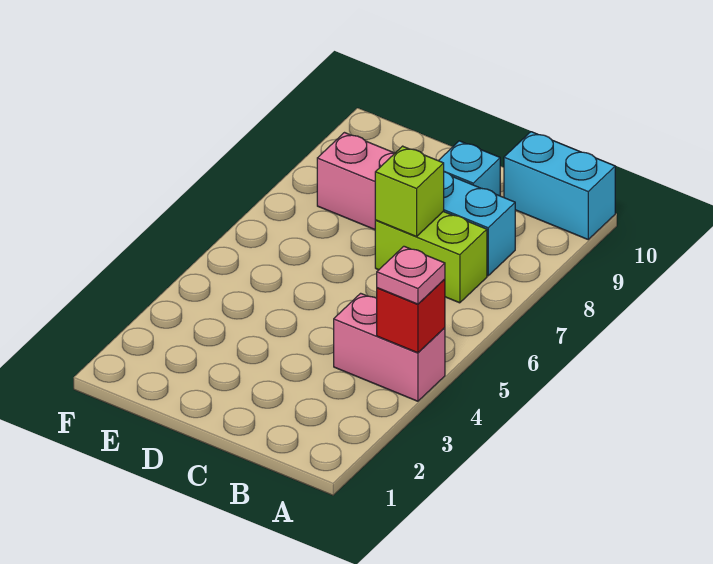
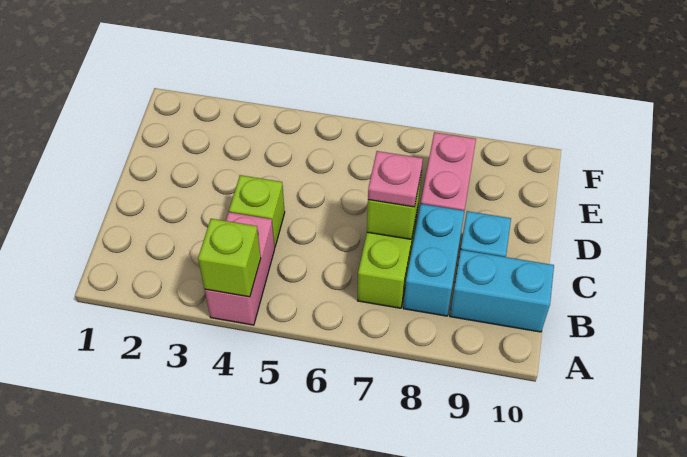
red 1x1 brick [377,279,445,353] -> lime 1x1 brick [198,219,261,297]
pink 1x1 plate [377,246,445,304] -> pink 1x1 plate moved to [368,151,423,207]
cyan 1x2 brick [504,132,615,239] -> cyan 1x2 brick turned to [450,250,554,332]
none -> lime 1x1 brick [229,175,285,247]

